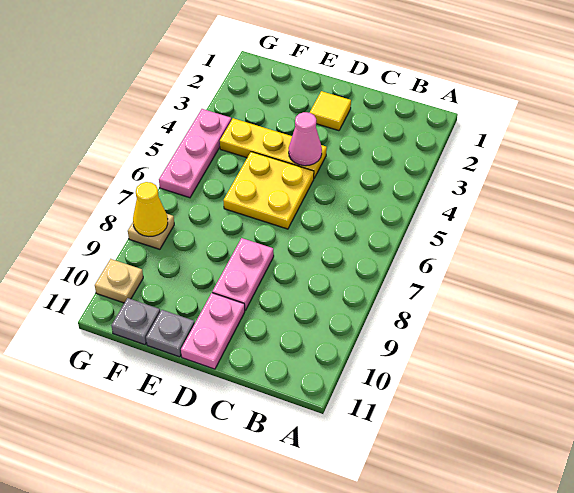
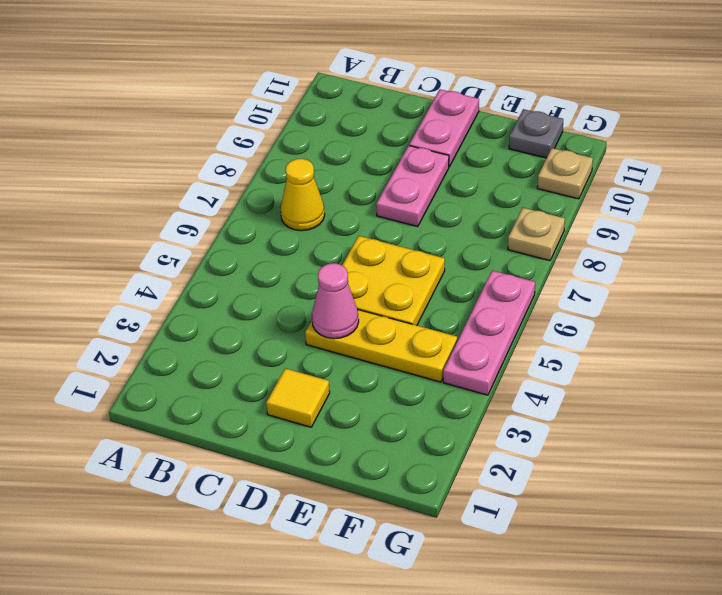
grey 1x1 plate [146,310,195,357] -> none
yellow 1x1 cone [133,182,168,236] -> yellow 1x1 cone moved to [281,159,325,231]

